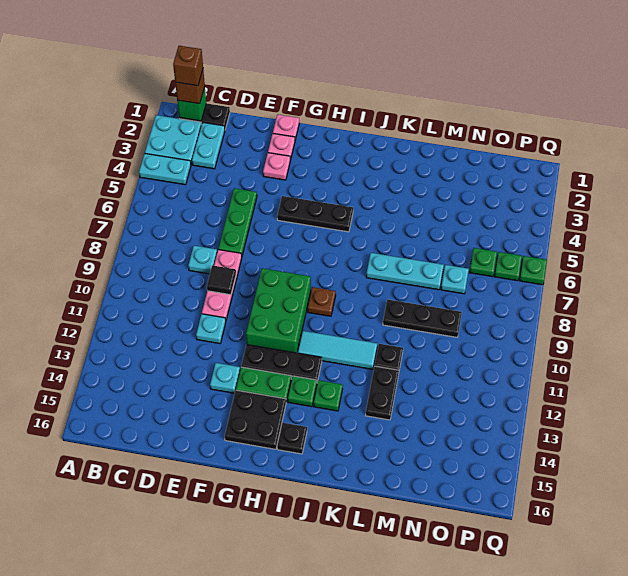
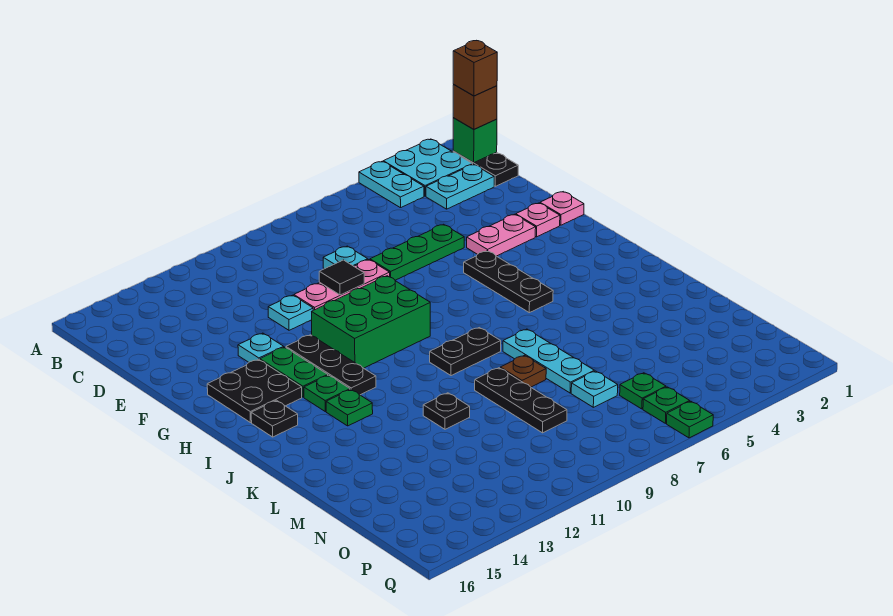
pink 1x1 plate [263,153,290,180] -> pink 1x2 plate [467,214,536,256]
brown 1x1 plate [307,287,336,316] -> brown 1x1 plate moved to [500,355,546,387]
cyan 1x3 tile [298,331,377,369] -> none
black 1x2 plate [366,366,399,420] -> black 1x2 plate moved to [430,328,501,376]

